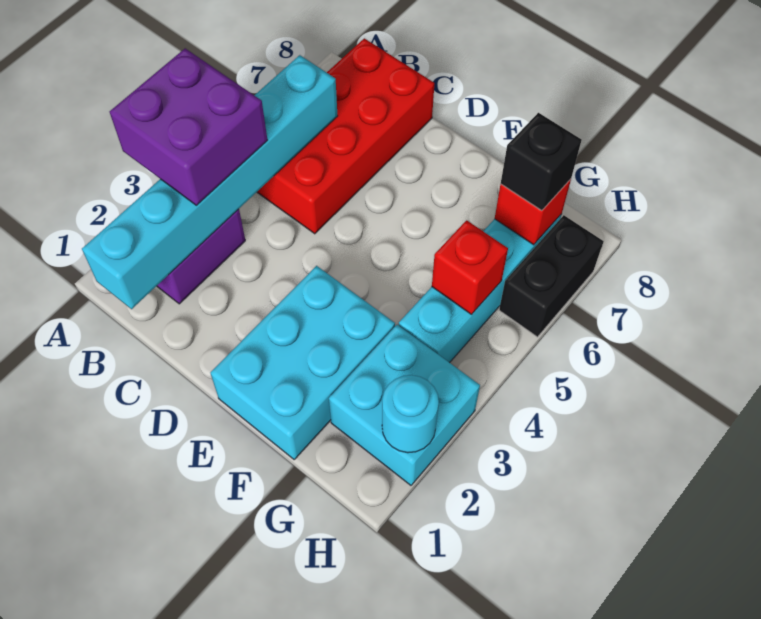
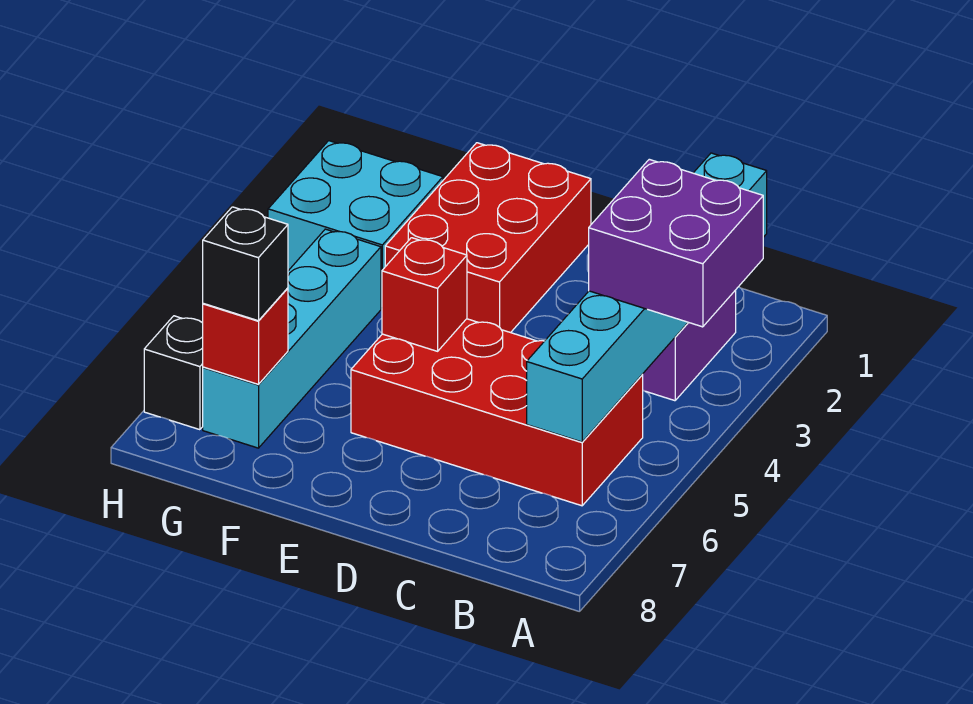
red 2x4 brick [257,38,434,234] -> red 2x4 brick turned to [351,319,643,506]
cyan 2x3 brick [210,266,395,460] -> red 2x3 brick [385,143,591,333]
red 1x1 brick [432,220,508,314] -> red 1x1 brick moved to [382,238,467,351]
cyan 1x1 round brick [382,375,439,453] -> none
black 1x2 brick [499,215,604,337] -> black 1x1 brick [144,316,203,430]

